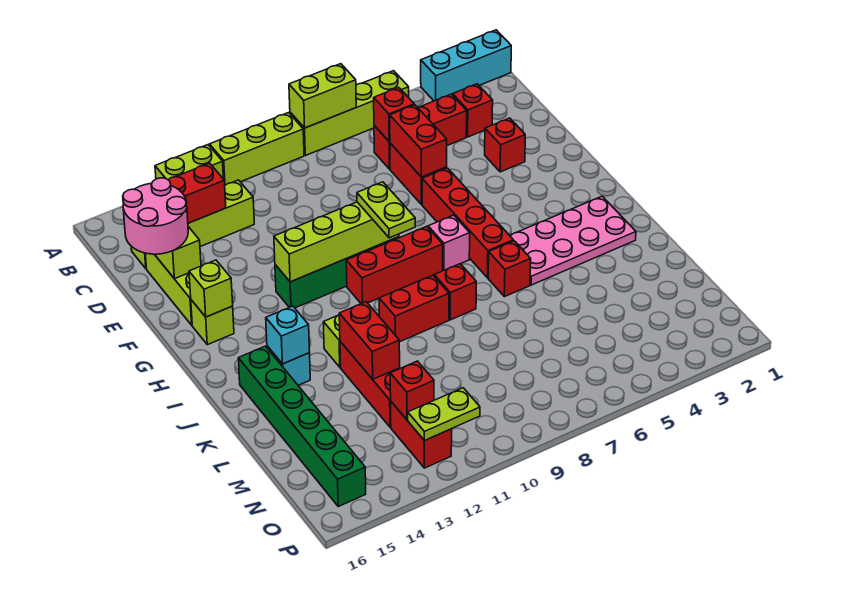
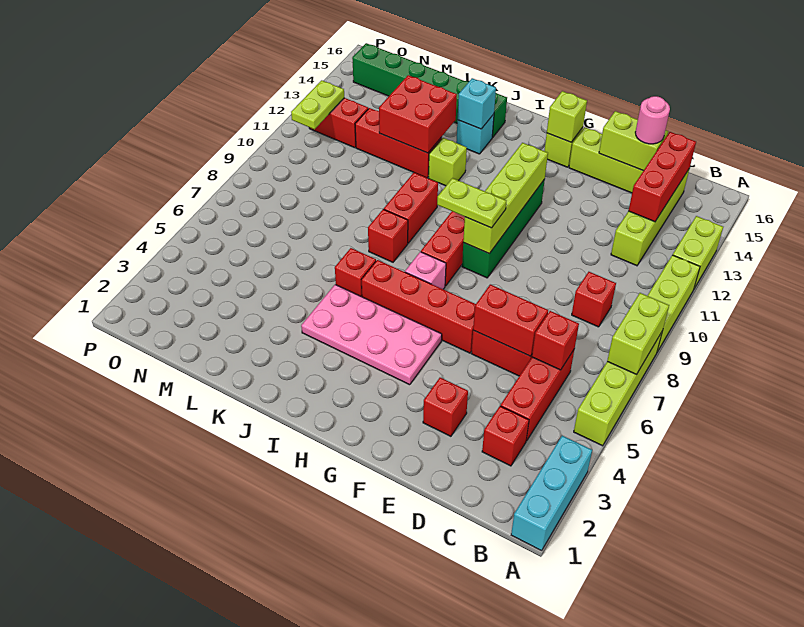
pink 2x2 round brick [123,178,188,254] -> pink 1x1 round brick [635,96,670,144]
pink 2x4 plate [510,196,636,285] -> pink 2x4 plate turned to [301,284,442,385]
red 1x2 brick [339,302,400,379] -> red 2x2 brick [379,75,457,153]
red 1x1 brick [390,361,434,420] -> red 1x1 brick moved to [572,272,616,327]

